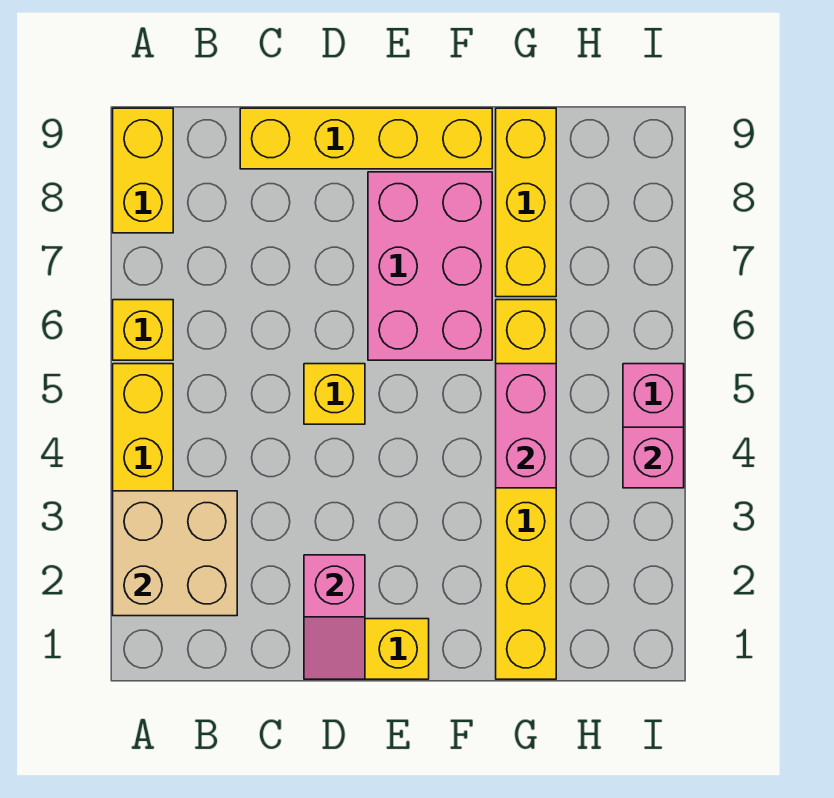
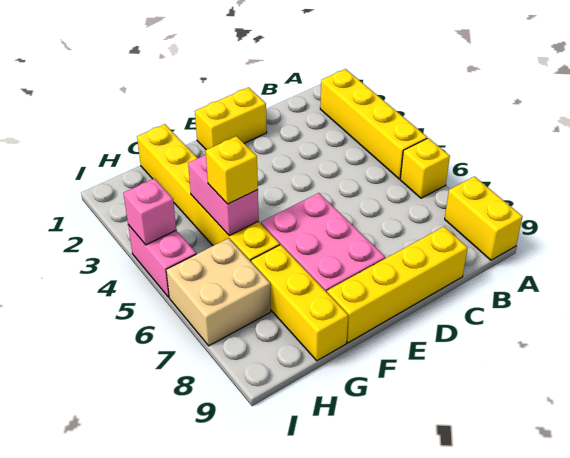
tan 2x2 brick [113,491,237,616] -> tan 2x2 brick moved to [166,238,271,346]
pink 1x2 slope [304,555,365,679] -> none
yellow 1x1 brick [304,364,365,424] -> yellow 1x1 brick moved to [206,136,258,204]

